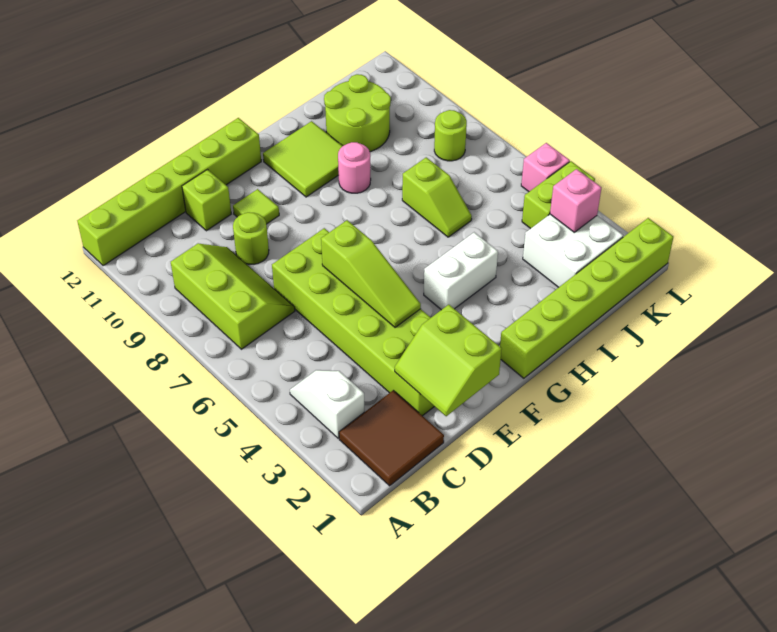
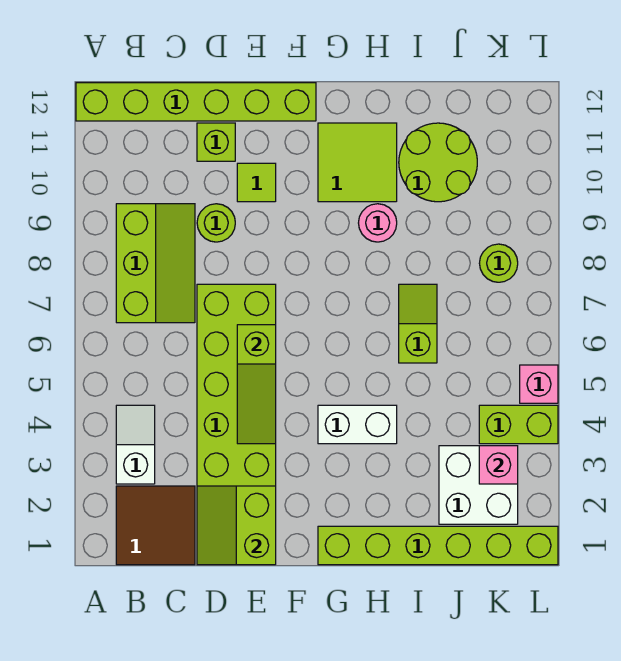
lime 1x2 slope [402,157,472,237] -> lime 1x2 slope turned to [399,284,437,363]

